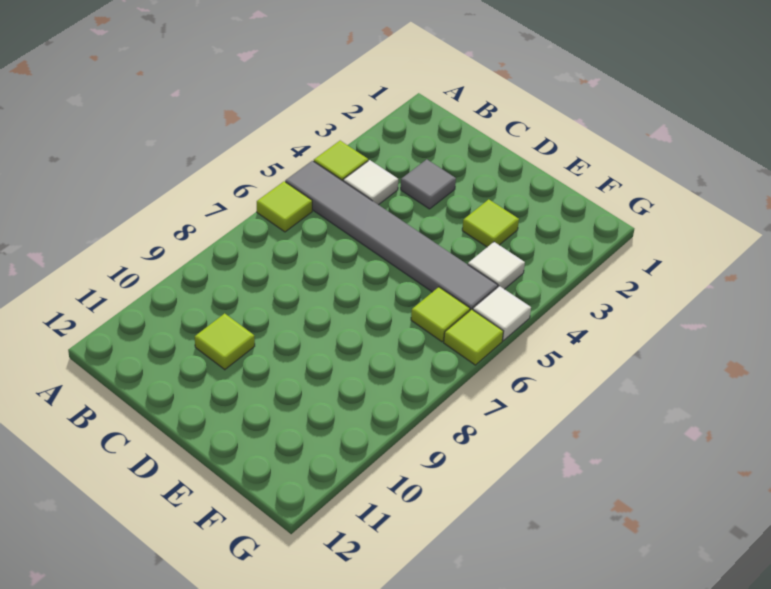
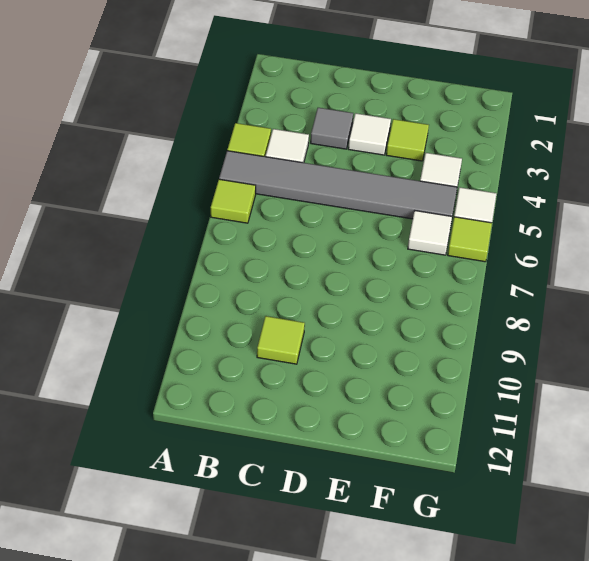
none -> white 1x1 tile [348,113,391,155]
lime 1x1 tile [411,287,470,342] -> white 1x1 tile [408,211,452,255]

